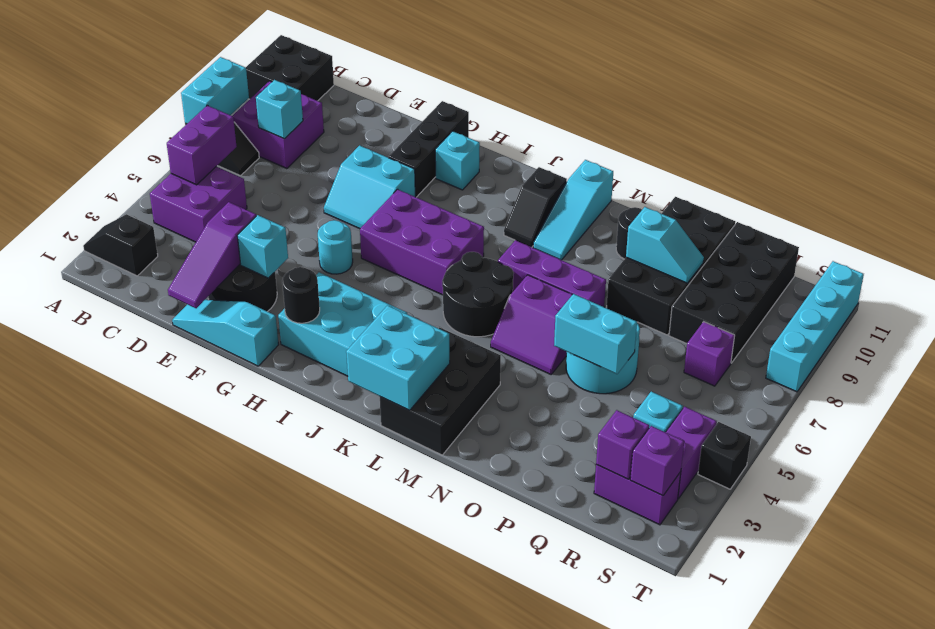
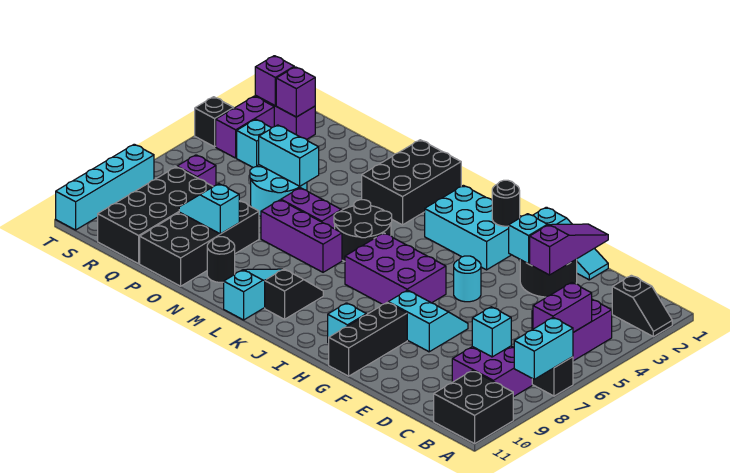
cyan 2x2 brick [346,305,450,410] -> none

